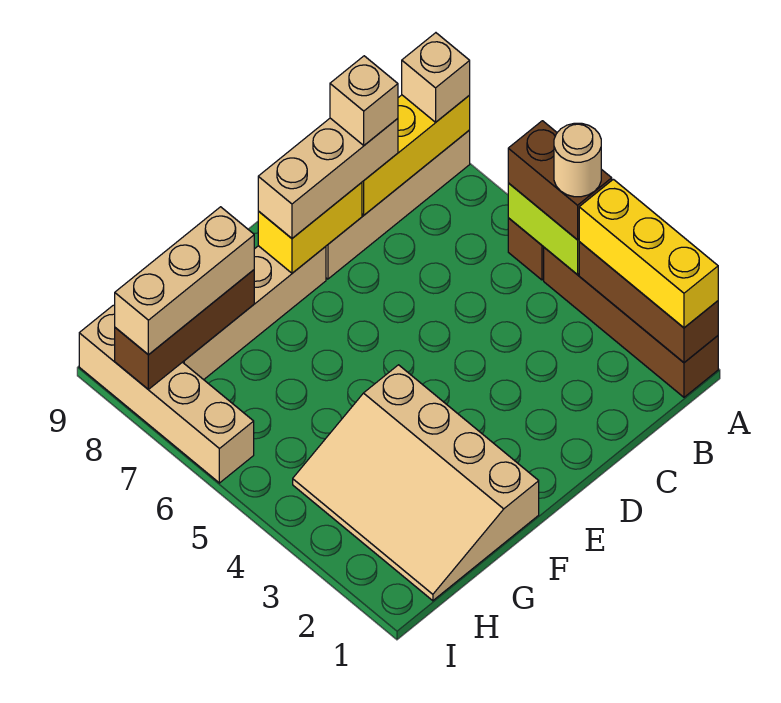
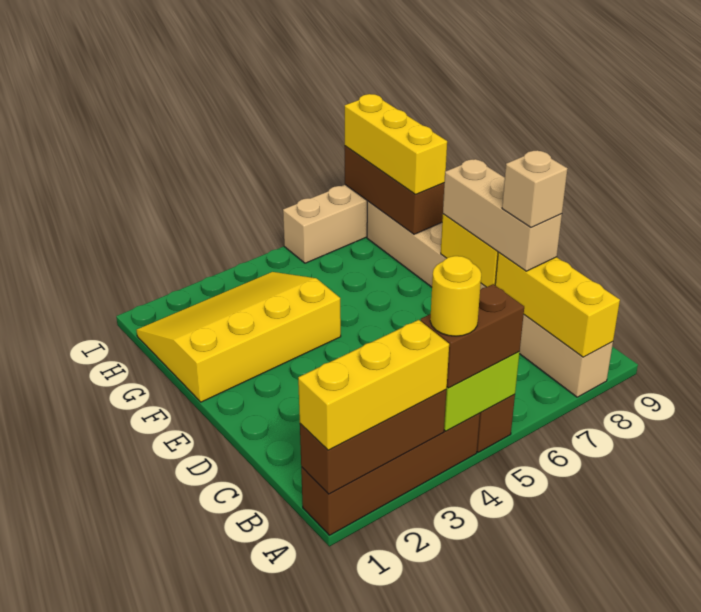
tan 1x1 round brick [554,123,601,197] -> yellow 1x1 round brick [430,256,481,336]
tan 1x1 brick [402,33,470,122] -> none
tan 3x4 slope [293,365,539,601] -> yellow 3x4 slope [136,272,341,402]
tan 1x3 brick [115,207,254,355] -> yellow 1x3 brick [345,94,447,194]

